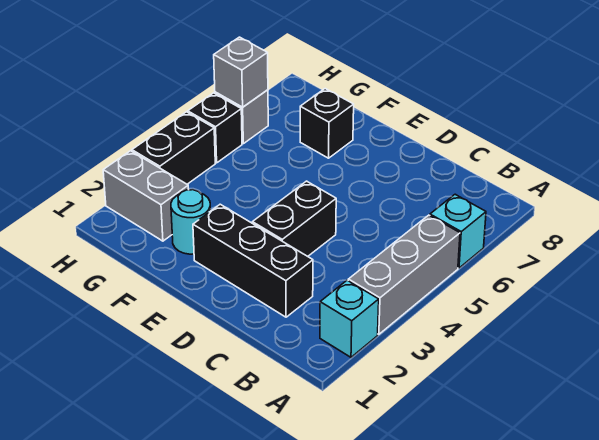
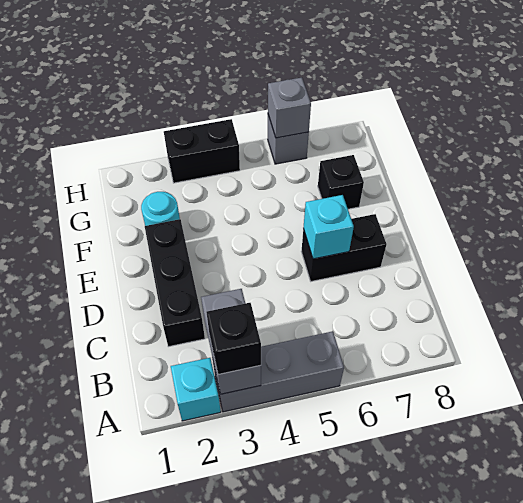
cyan 1x1 brick [430,194,486,268] -> cyan 1x1 brick moved to [303,195,354,259]
black 1x2 brick [252,181,336,256] -> black 1x2 brick moved to [301,214,386,281]
grey 1x2 brick [103,151,189,241] -> grey 1x2 brick moved to [201,289,261,394]
black 1x1 brick [188,93,242,163] -> black 1x1 brick moved to [206,303,261,375]

